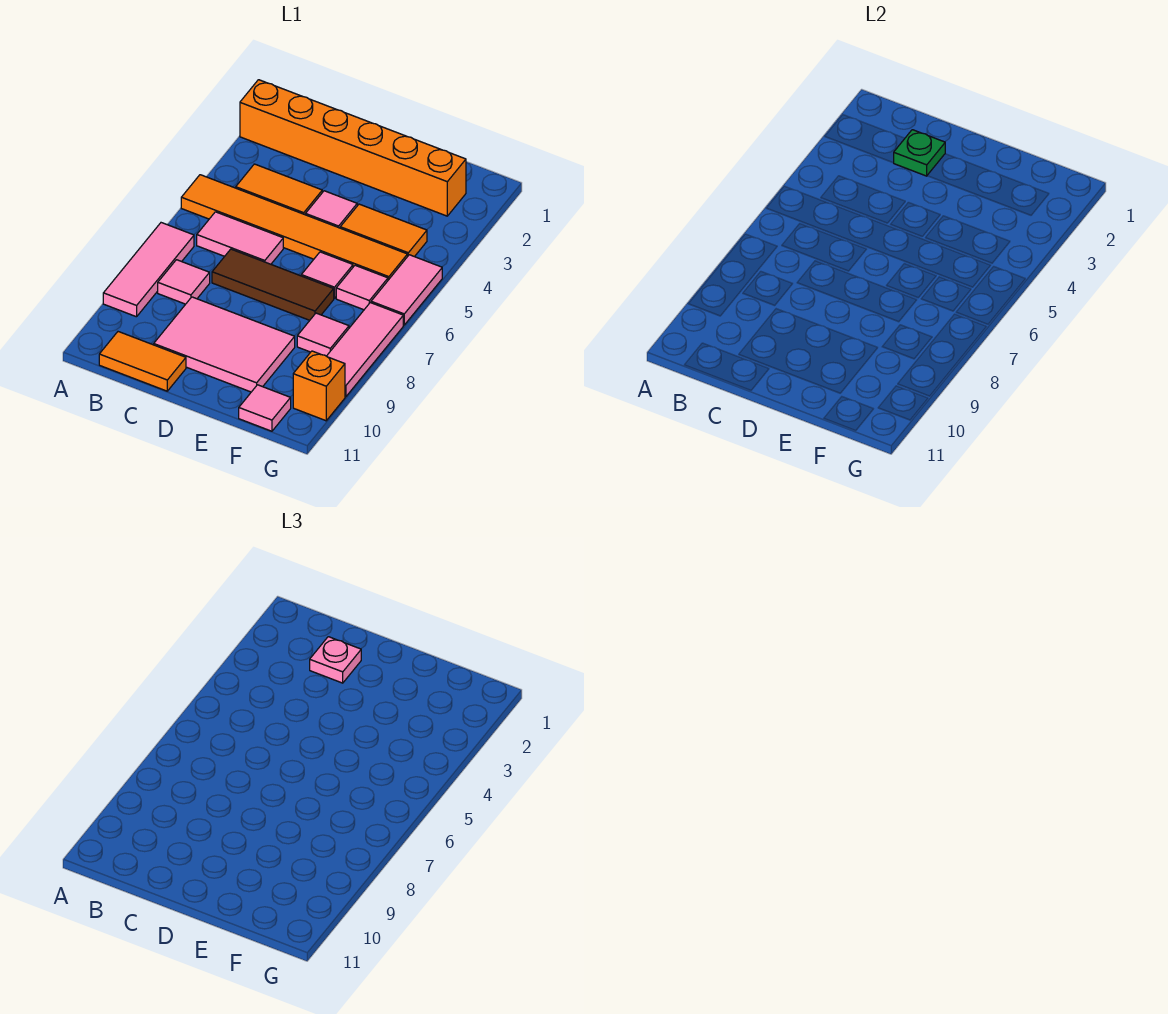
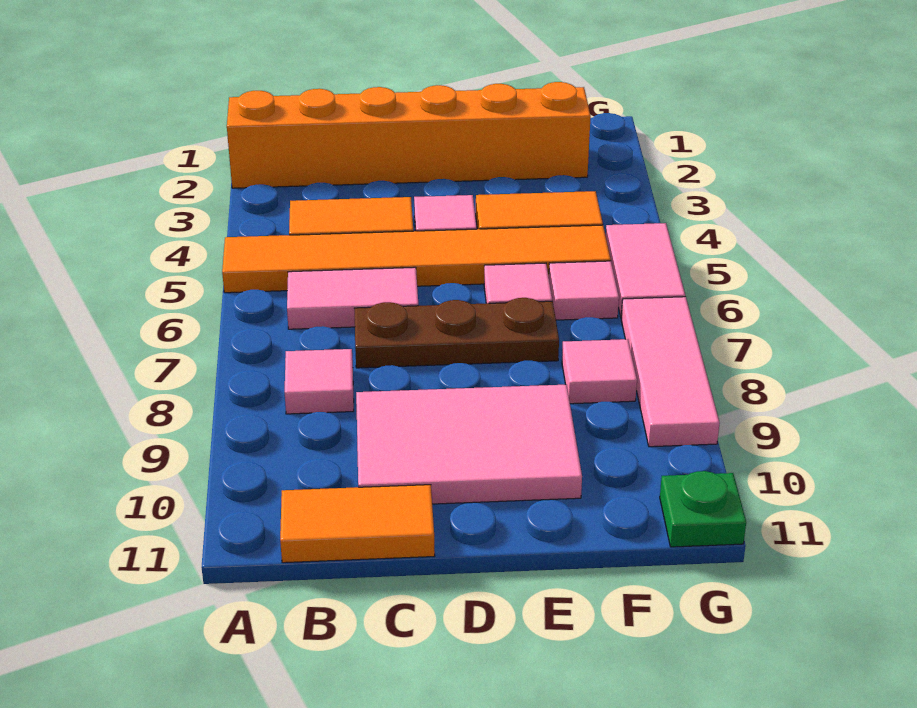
pink 1x3 tile [103,223,194,317] -> none
green 1x1 plate [894,130,945,176] -> green 1x1 plate moved to [660,471,746,547]
pink 1x1 plate [310,637,361,683] -> none
brown 1x3 tile [212,249,334,320] -> brown 1x3 plate [354,298,559,368]
pink 1x1 tile [239,385,291,431] -> none
orange 1x1 brick [293,351,345,421] -> none

